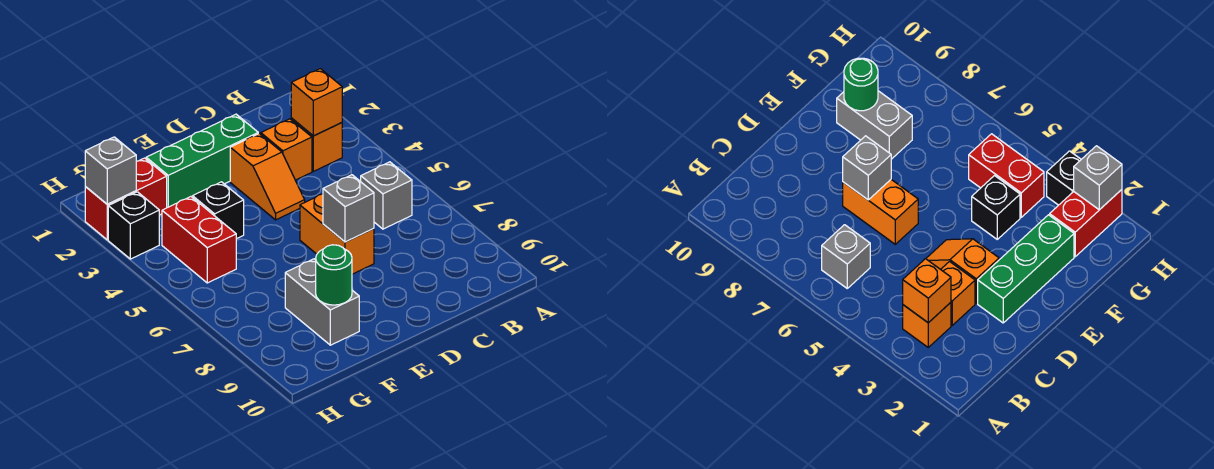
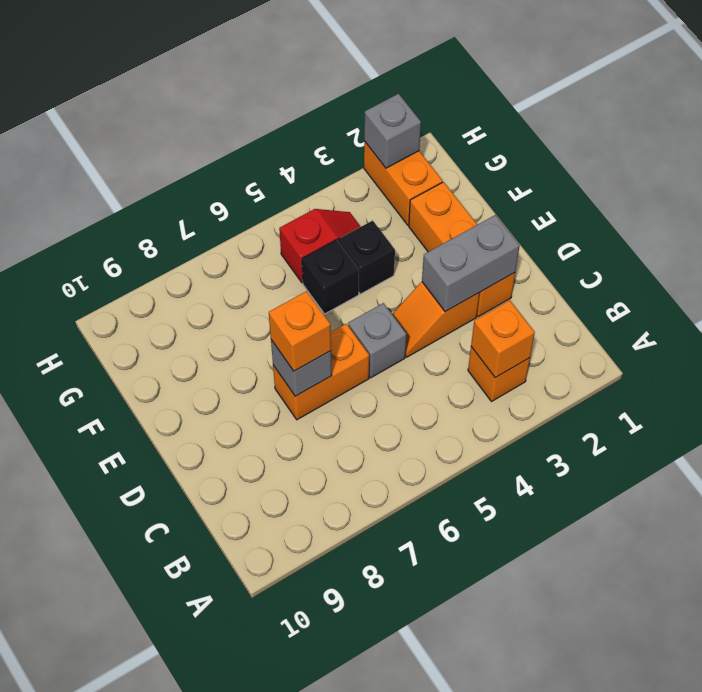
grey 1x1 brick [360,162,412,229] -> grey 1x1 brick moved to [348,303,406,378]
orange 1x1 brick [261,119,312,180] -> orange 1x1 brick moved to [269,291,331,371]
green 1x3 brick [146,114,258,208] -> orange 1x3 brick [409,182,515,317]
grey 1x2 brick [285,259,359,345] -> grey 1x2 brick moved to [422,215,520,312]
green 1x1 round brick [316,245,352,305] -> none
red 1x2 brick [85,158,167,240] -> orange 1x2 brick [364,141,443,225]
red 1x2 brick [162,197,236,283] -> red 1x2 slope [279,209,361,283]
black 1x1 brick [108,192,159,259] -> black 1x1 brick moved to [302,240,359,314]

